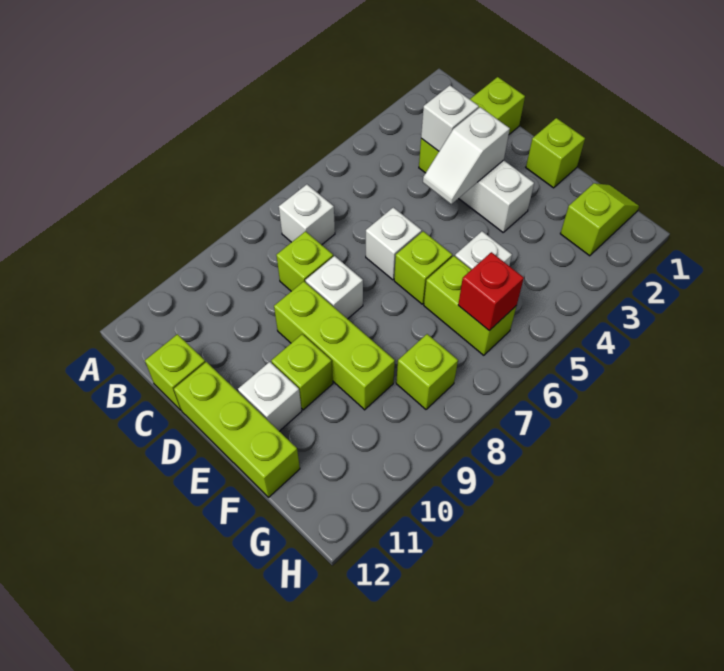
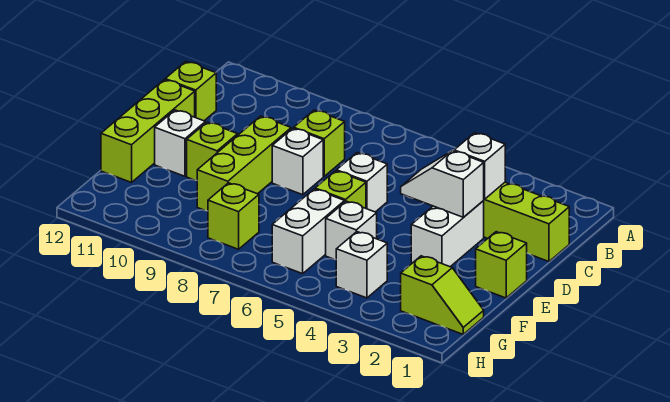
white 1x1 brick [279,184,335,245] -> white 1x1 brick moved to [336,232,387,298]
lime 1x2 brick [424,256,516,355] -> white 1x2 brick [272,189,345,274]
red 1x1 brick [458,252,524,331] -> none

